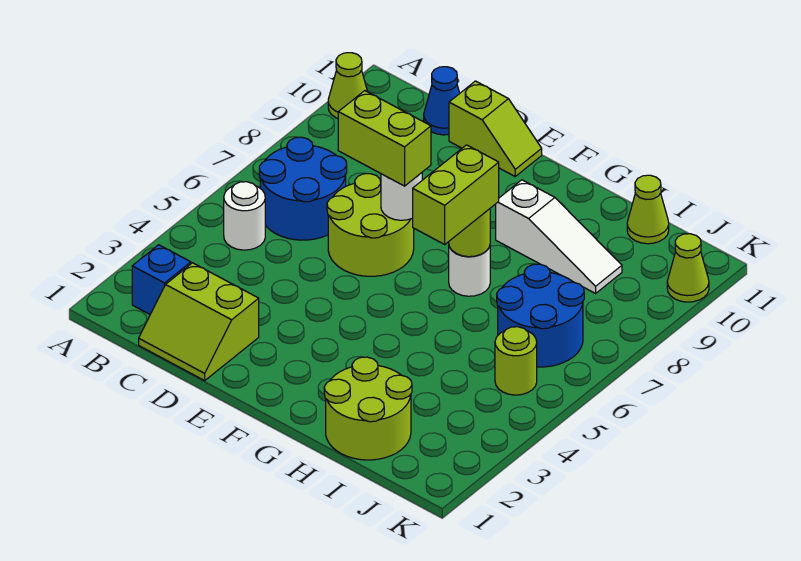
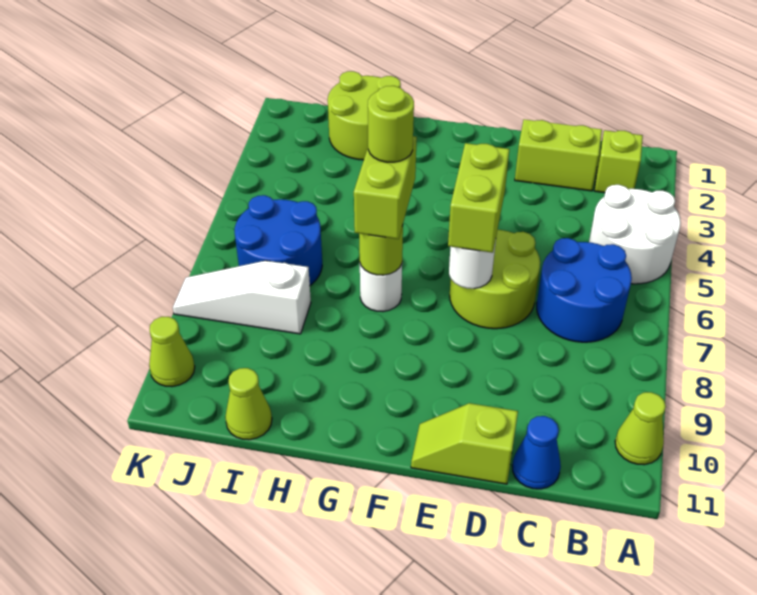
blue 1x1 brick [132,245,191,314] -> lime 1x1 brick [594,130,643,193]
white 1x1 round brick [224,182,265,250] -> white 2x2 round brick [589,185,681,284]
lime 1x2 brick [338,91,431,186] -> lime 1x2 brick turned to [448,143,509,253]
white 1x3 slope [496,180,622,293] -> white 1x3 slope moved to [173,261,311,334]
lime 1x1 round brick [495,327,537,395] -> lime 1x1 round brick moved to [368,86,414,162]

